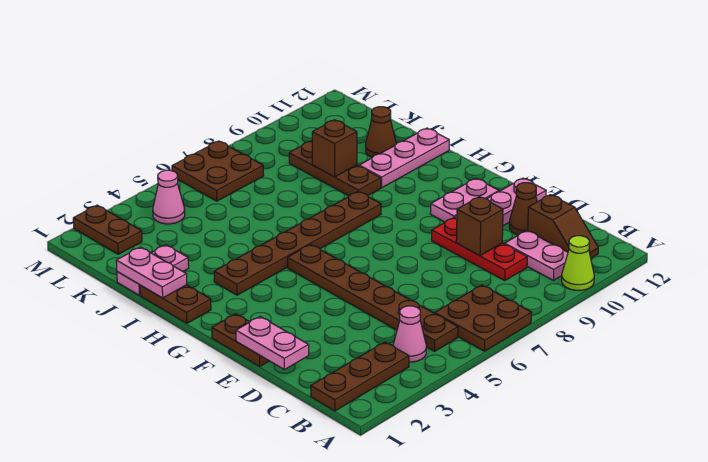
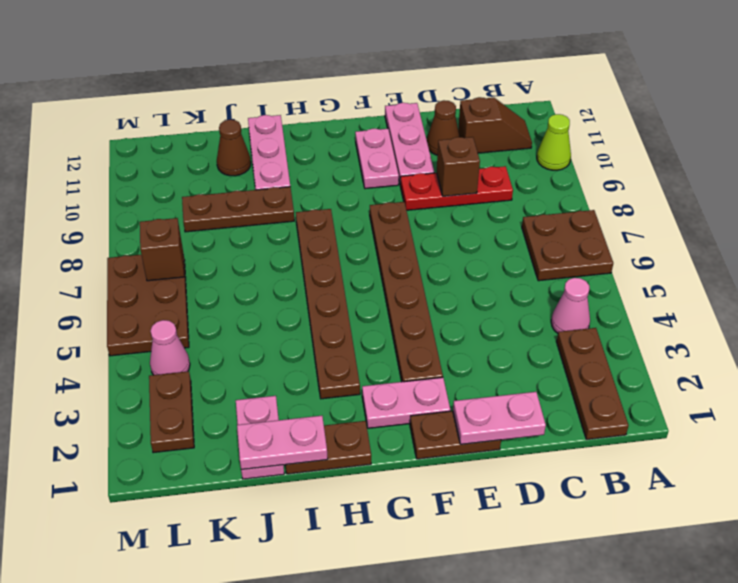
brown 1x6 plate [288,244,458,351] -> brown 1x6 plate turned to [370,202,443,382]
pink 1x2 plate [505,231,568,280] -> pink 1x2 plate moved to [362,377,450,428]
brown 1x1 brick [312,120,357,177] -> brown 1x1 brick moved to [140,218,184,281]
brown 1x2 plate [73,205,142,254] -> brown 1x2 plate turned to [149,371,194,453]
brown 2x2 plate [172,141,264,201] -> brown 2x3 plate [107,254,189,356]

